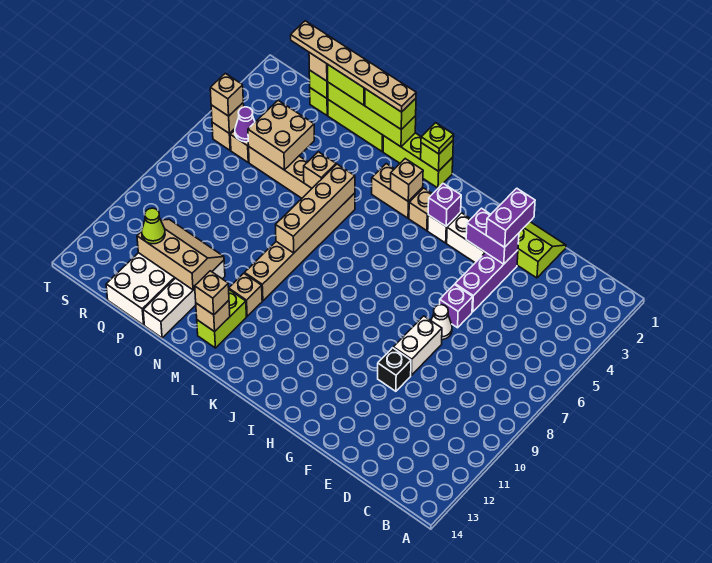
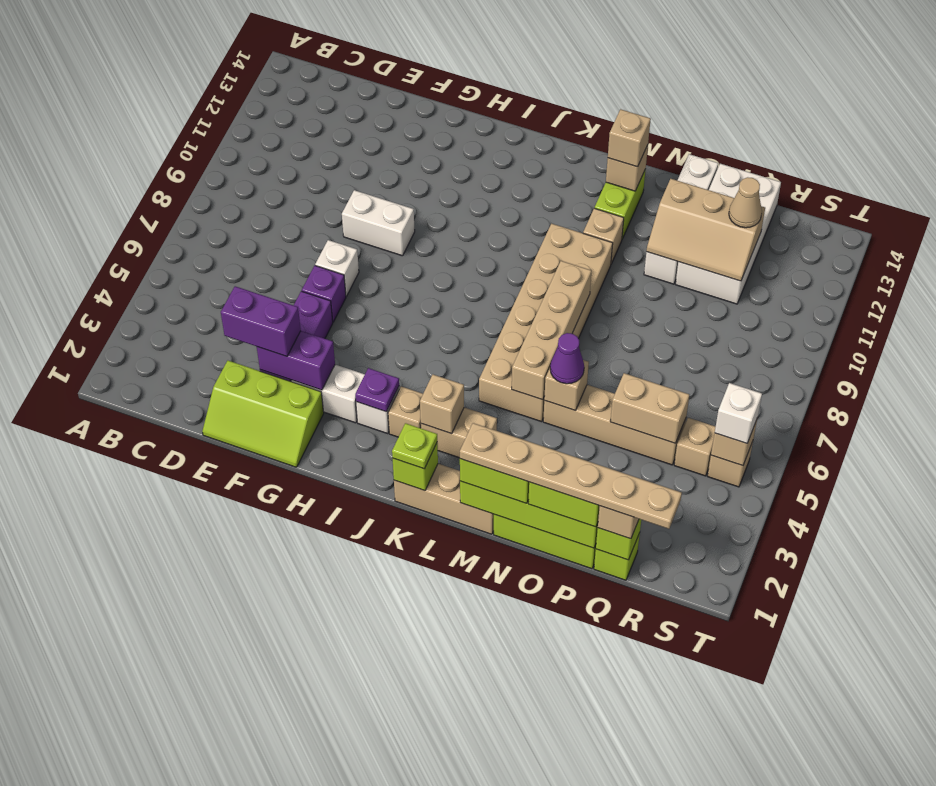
purple 1x2 brick [486,188,535,247] -> purple 1x2 brick turned to [221,286,301,356]
white 1x1 cone [431,305,452,340] -> white 1x1 brick [315,240,359,296]
white 1x2 brick [393,316,442,375] -> white 1x2 brick turned to [342,190,415,256]
black 1x1 brick [378,348,411,391] -> none
purple 1x1 brick [428,183,461,226] -> purple 1x1 plate [355,368,399,412]
lime 1x3 brick [383,133,453,188] -> tan 1x3 brick [394,464,494,534]
tan 1x6 brick [245,193,355,301] -> tan 2x6 brick [479,224,613,422]
tan 2x2 brick [248,100,314,170] -> tan 1x2 brick [610,373,689,443]
lime 1x1 cone [142,208,165,244] -> tan 1x1 cone [729,177,762,228]
purple 1x1 cone [235,107,255,142] -> purple 1x1 cone moved to [550,333,584,384]
tan 1x1 brick [210,73,243,116] -> white 1x1 brick [715,383,762,443]

